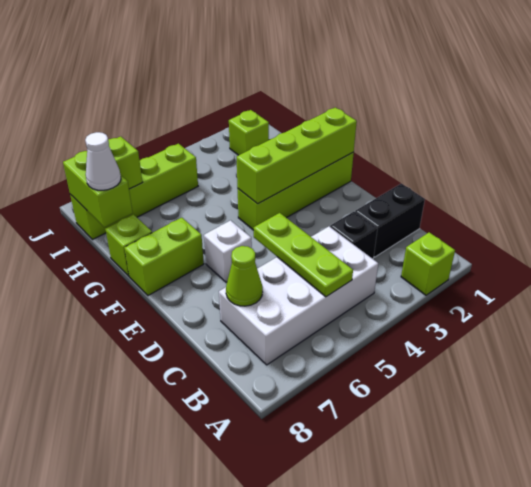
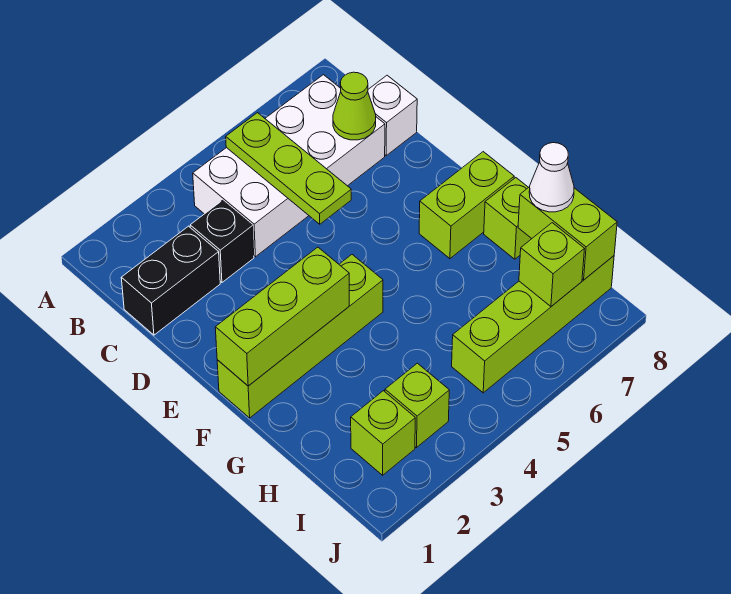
lime 1x1 brick [401,232,455,295] -> lime 1x1 brick moved to [385,363,449,448]
white 1x1 brick [204,220,252,282] -> white 1x1 brick moved to [368,75,417,155]
lime 1x4 brick [237,107,357,204] -> lime 1x3 brick [215,247,349,386]

